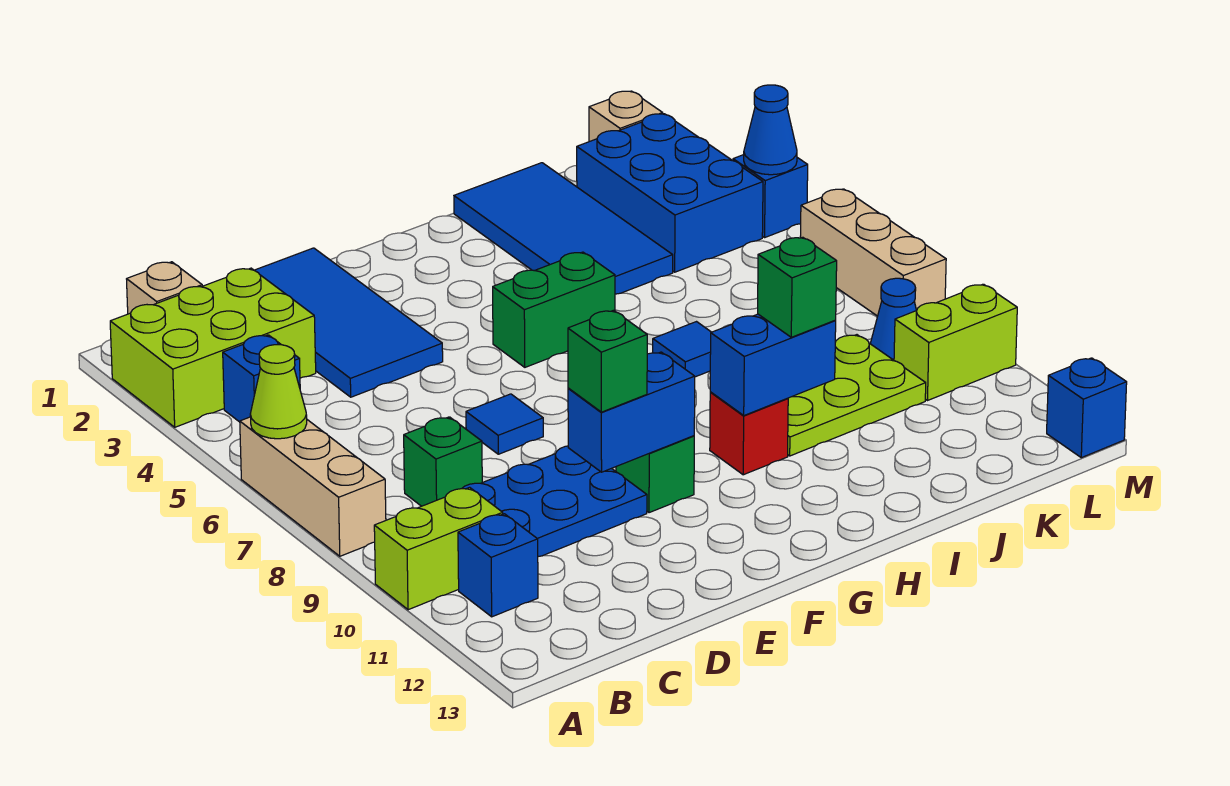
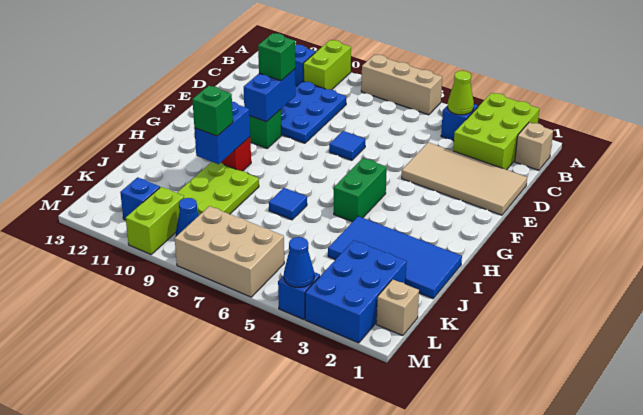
lime 1x1 cone [250,345,307,439] -> lime 1x1 cone moved to [448,71,474,115]
green 1x1 brick [404,417,482,506] -> none
blue 2x4 tile [254,248,443,397] -> tan 2x4 tile [402,142,527,215]
blue 2x3 brick [577,114,763,272] -> blue 2x3 brick turned to [305,240,407,343]
tan 1x3 brick [800,189,946,316] -> tan 2x3 brick [175,206,284,297]
blue 1x1 brick [1047,358,1127,458] -> blue 1x1 brick moved to [120,177,160,220]

